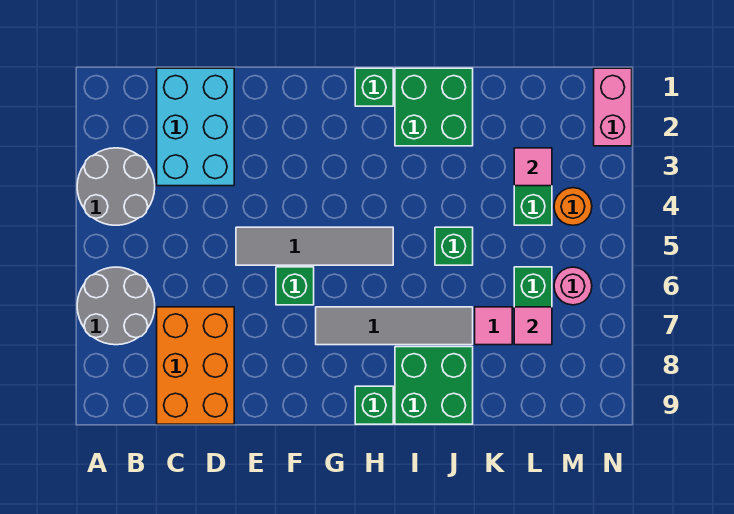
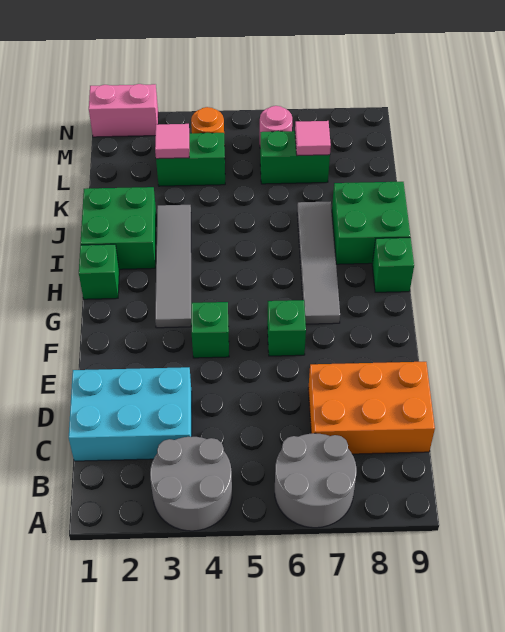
grey 1x4 tile [236,227,393,265] -> grey 1x4 tile moved to [155,205,191,328]
green 1x1 brick [435,227,473,265] -> green 1x1 brick moved to [191,302,229,358]
pink 1x1 tile [475,307,512,345] -> none

